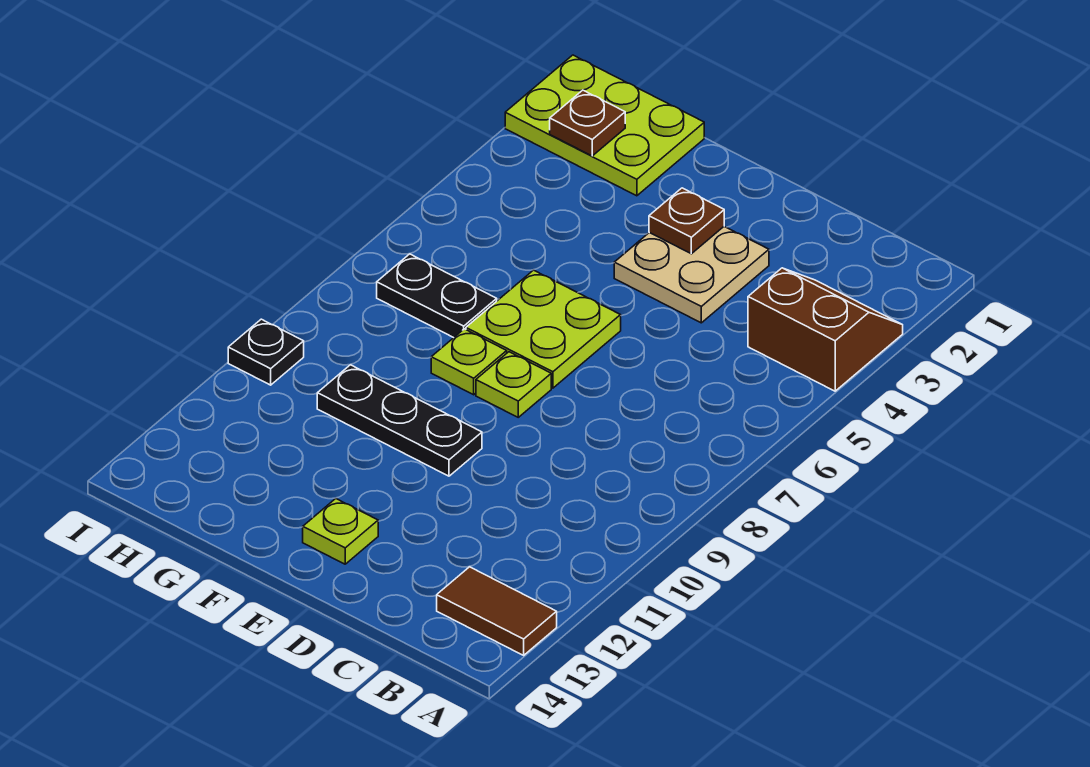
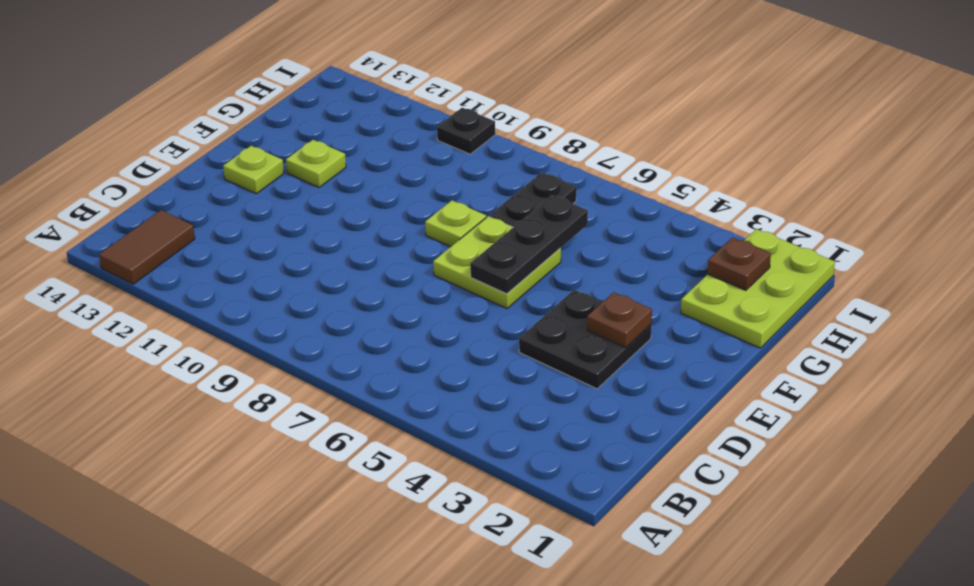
brown 2x2 slope [748,268,903,391] -> none
tan 2x2 plate [614,227,769,323] -> black 2x2 plate [519,290,652,389]
lime 1x1 plate [476,352,551,417] -> lime 1x1 plate moved to [286,140,346,187]
black 1x3 plate [317,365,482,476] -> black 1x3 plate moved to [470,195,588,294]

